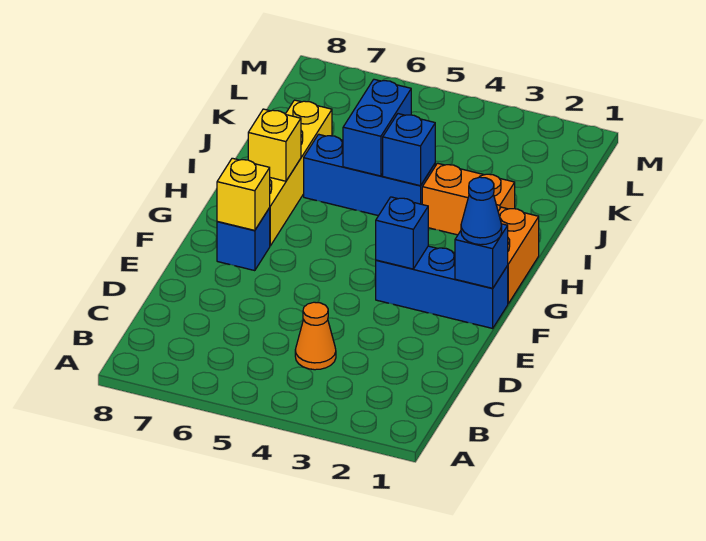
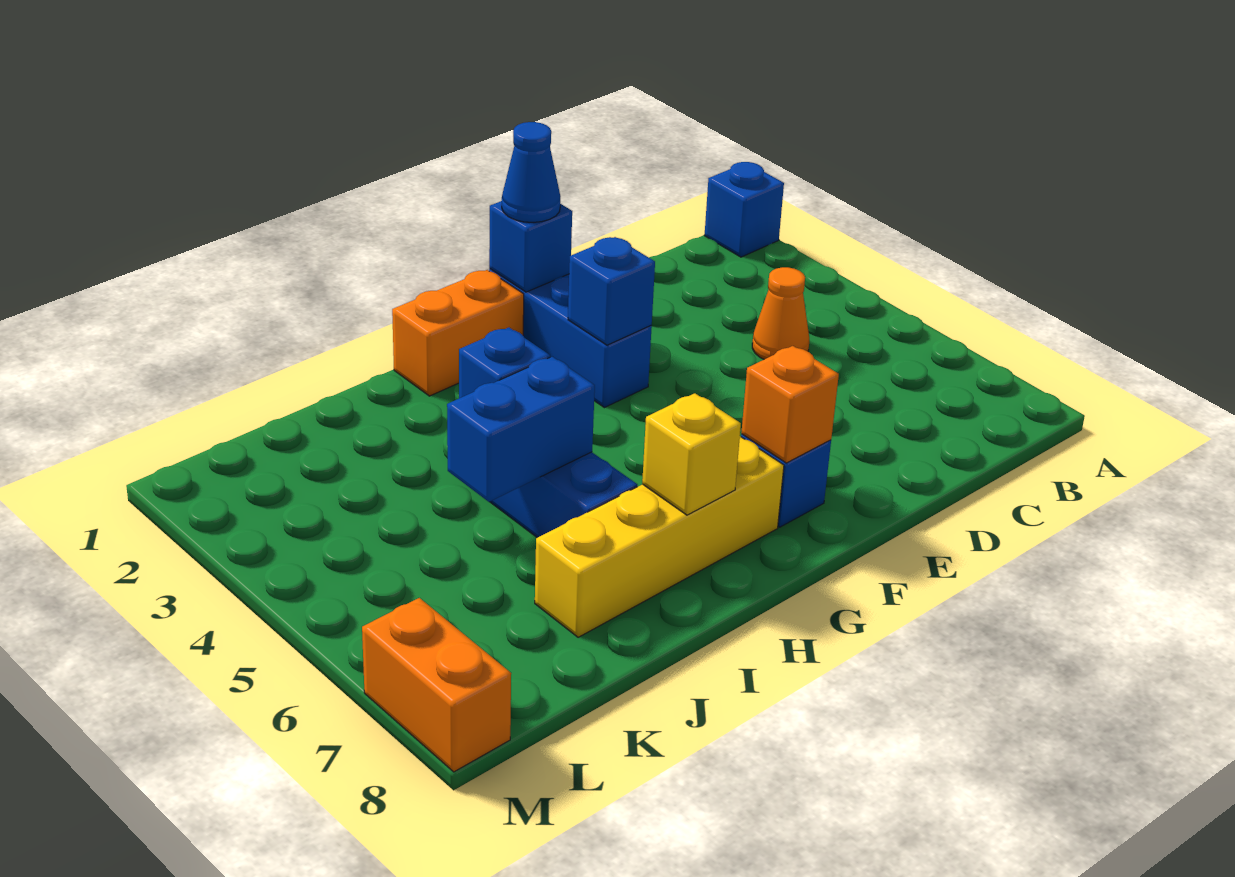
none -> blue 1x1 brick [704,162,784,257]
yellow 1x1 brick [217,158,270,230] -> orange 1x1 brick [741,346,839,463]
orange 1x2 brick [422,163,515,235] -> orange 1x2 brick moved to [362,598,511,772]

